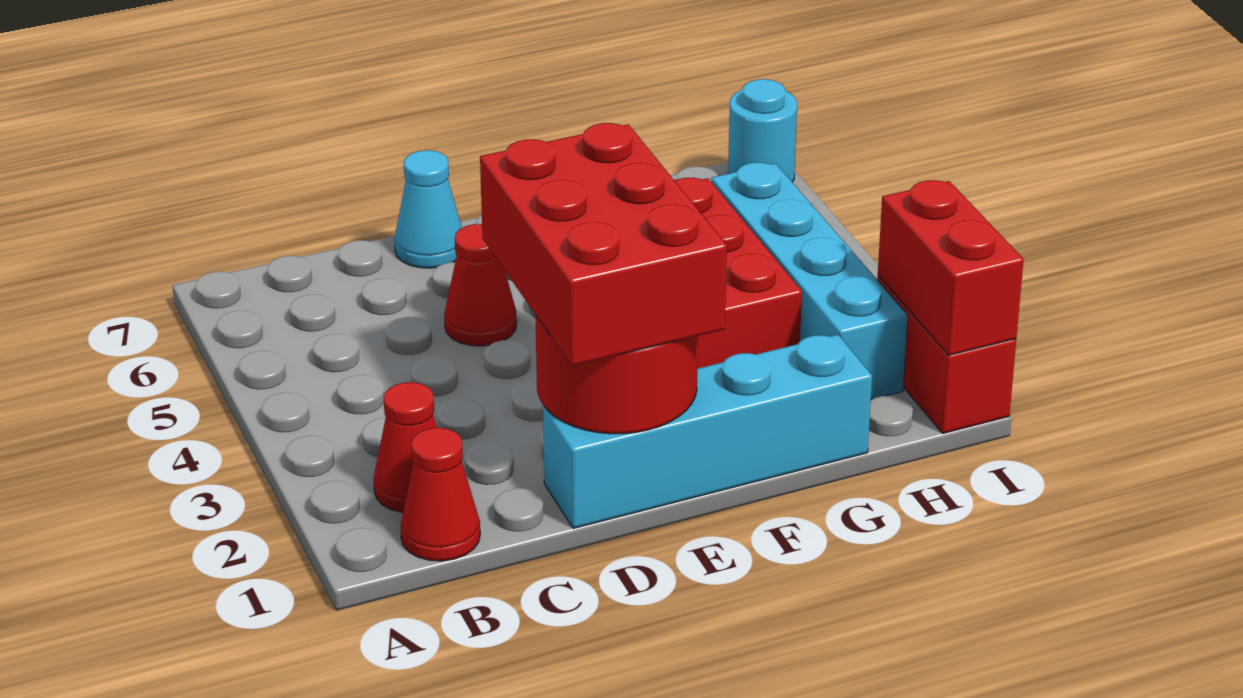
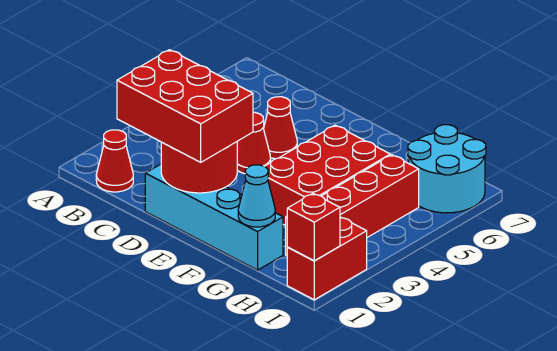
red 1x1 cone [373,382,437,513] -> red 1x1 cone moved to [237,112,271,174]
red 2x3 brick [480,123,727,366] -> red 2x3 brick turned to [117,50,253,162]
cyan 1x1 cone [394,150,462,268] -> cyan 1x1 cone moved to [238,165,275,227]
cyan 1x4 brick [711,162,908,400] -> red 1x4 brick [286,155,419,256]
red 1x2 brick [878,180,1024,356] -> red 1x1 brick [287,193,340,261]
cyan 1x1 round brick [728,79,797,182] -> cyan 2x2 round brick [408,125,486,213]

